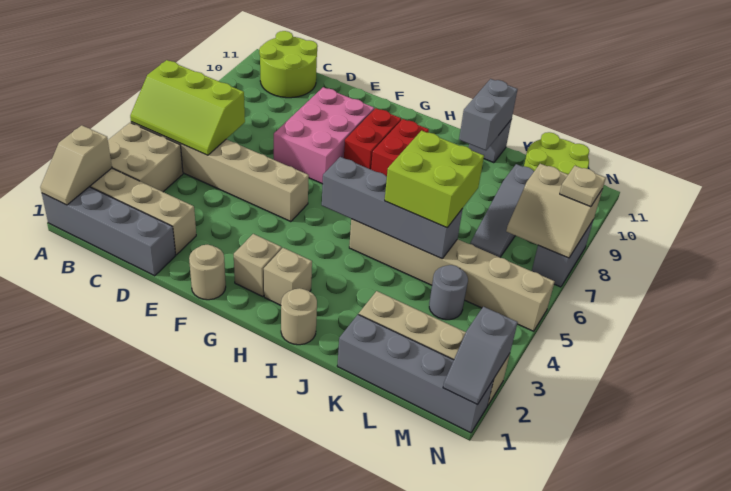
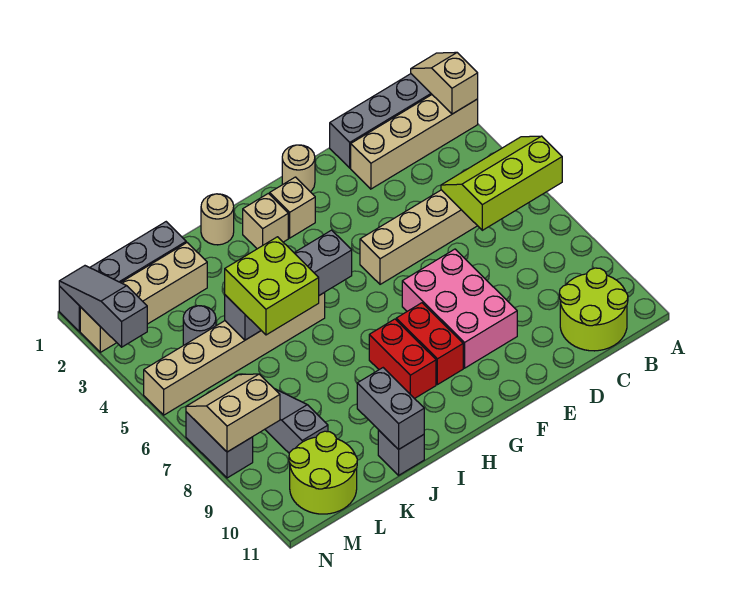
tan 2x2 brick [108,123,183,192] -> none
grey 1x2 slope [443,307,518,405] -> grey 1x3 slope [59,266,147,347]
tan 1x1 plate [560,166,606,207] -> none

